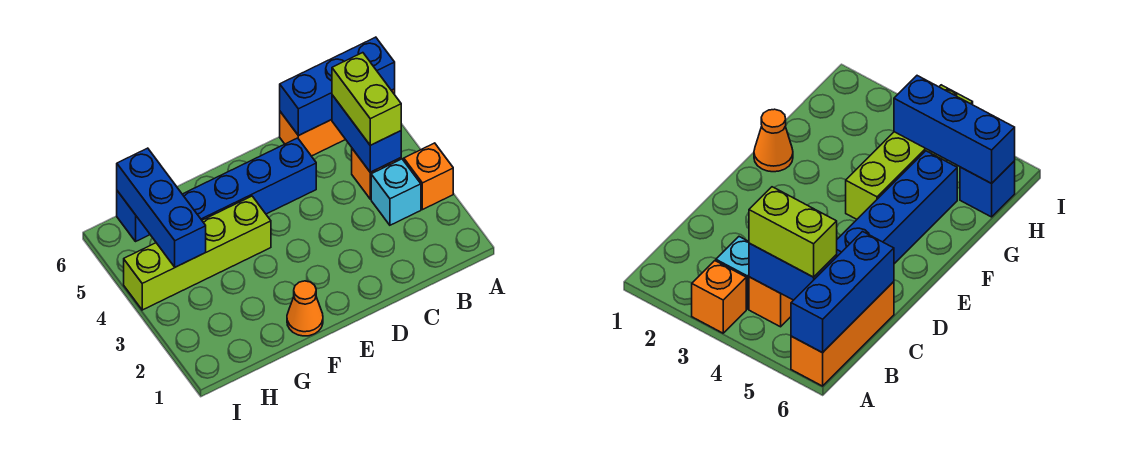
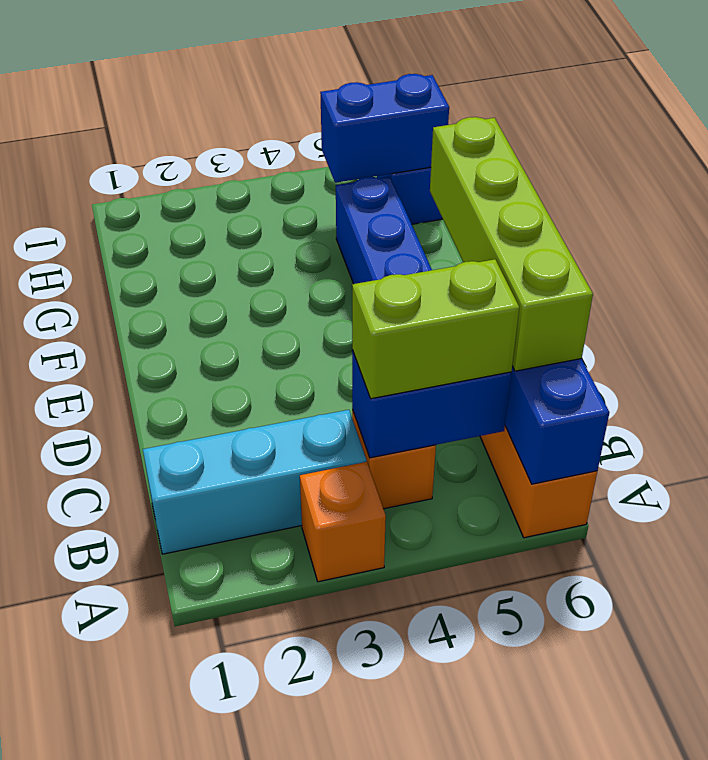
cyan 1x1 brick [371,159,421,225] -> cyan 1x3 brick [143,410,366,554]
orange 1x1 cone [287,281,323,336] -> none
lime 1x4 brick [124,196,271,310] -> lime 1x4 brick moved to [430,117,593,371]
blue 1x3 brick [117,148,206,267] -> blue 1x2 brick [320,74,449,183]

